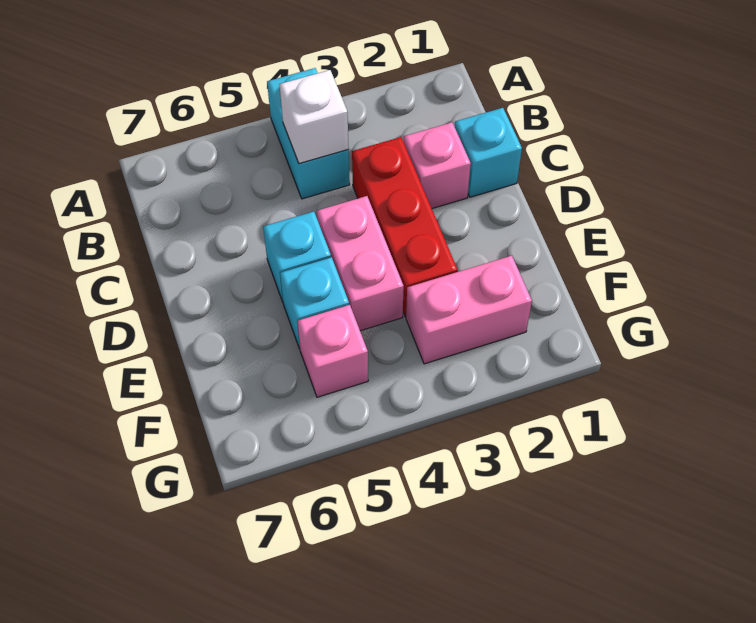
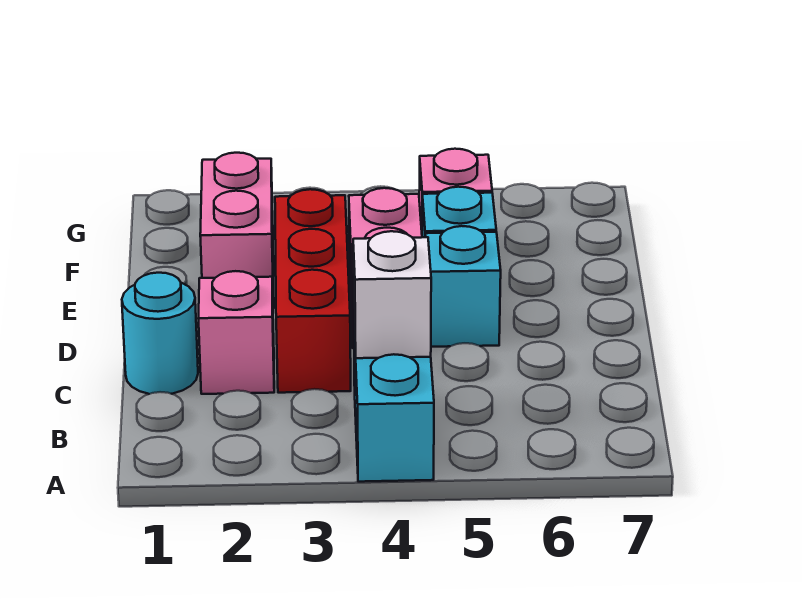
cyan 1x1 brick [455,108,522,197] -> cyan 1x1 round brick [122,273,198,394]
pink 1x2 brick [406,256,532,364] -> pink 1x2 brick turned to [200,153,274,308]

